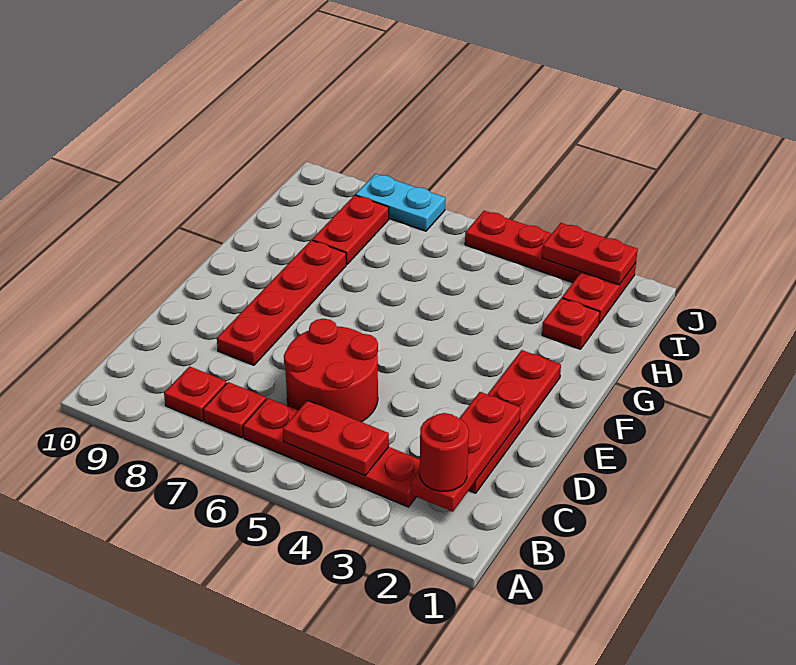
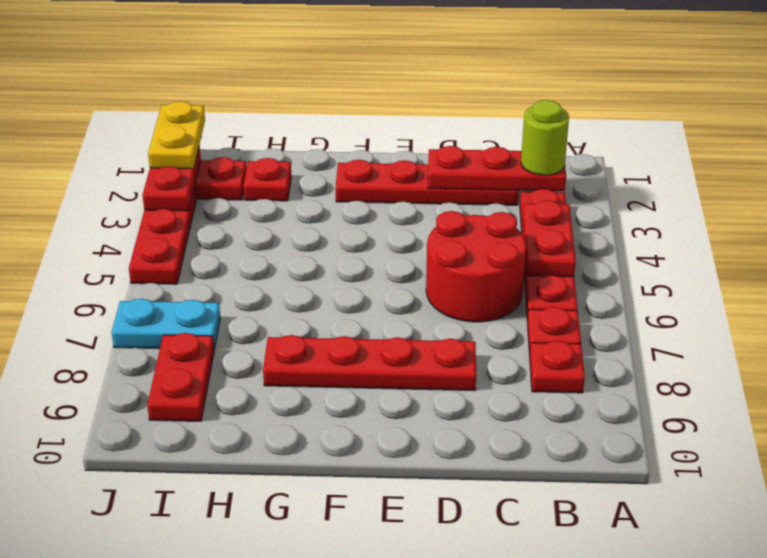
red 1x1 round brick [420,413,469,491] -> lime 1x1 round brick [521,100,569,175]
red 1x2 plate [312,195,389,264] -> red 1x2 plate turned to [147,333,214,421]
none -> yellow 1x2 plate [148,101,205,169]
cyan 1x2 plate [356,174,445,231] -> cyan 1x2 plate turned to [112,299,220,349]

